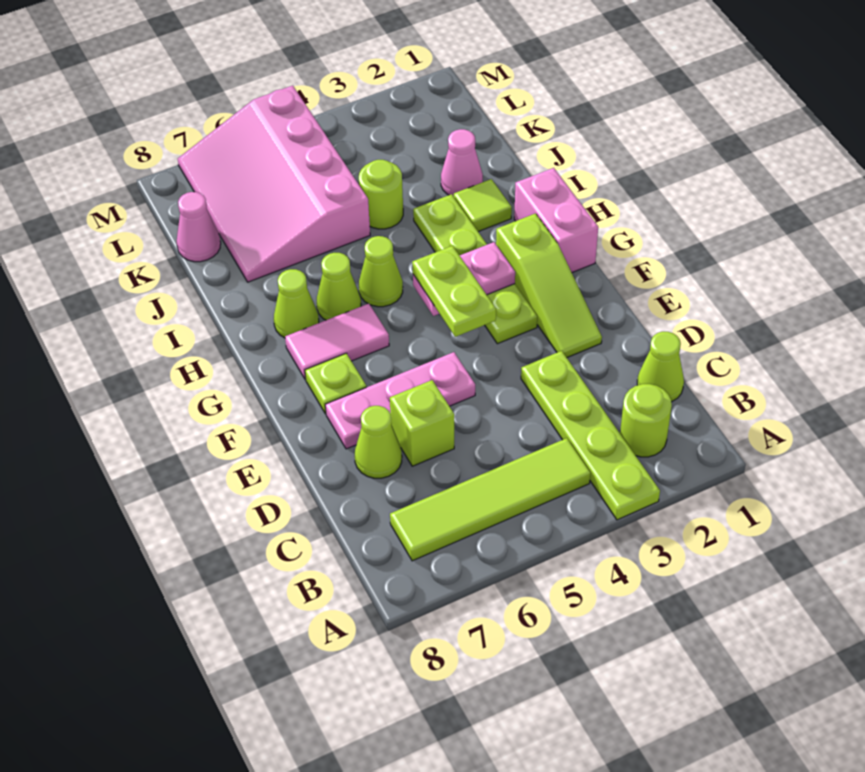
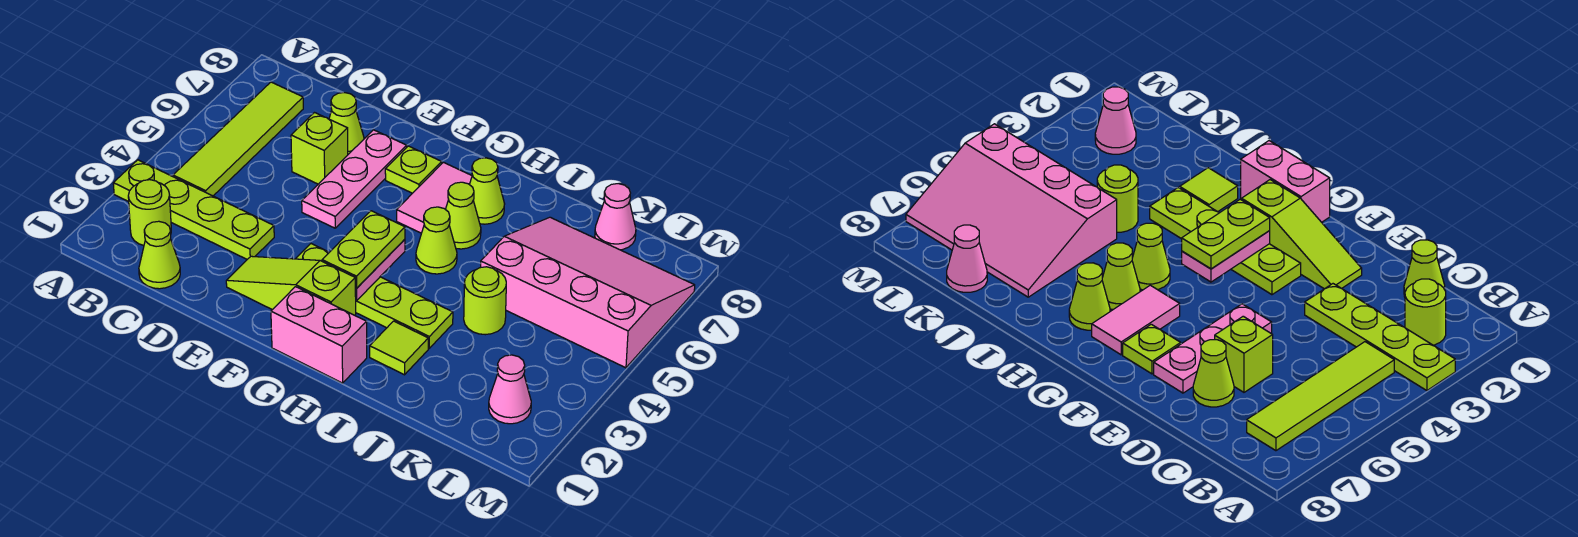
lime 1x2 plate [412,246,496,337] -> lime 1x2 plate turned to [322,211,405,288]
pink 1x1 cone [441,129,483,197] -> pink 1x1 cone moved to [489,355,531,424]

